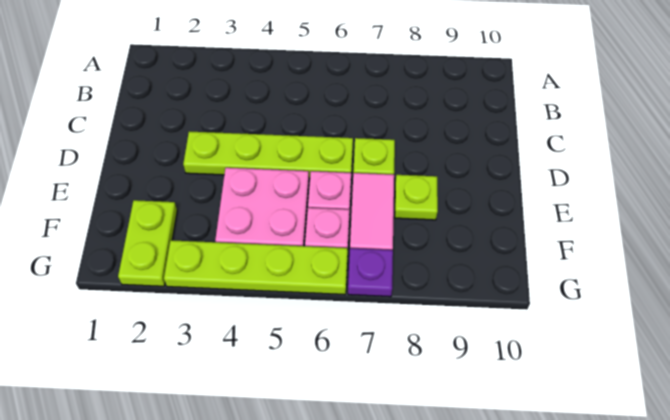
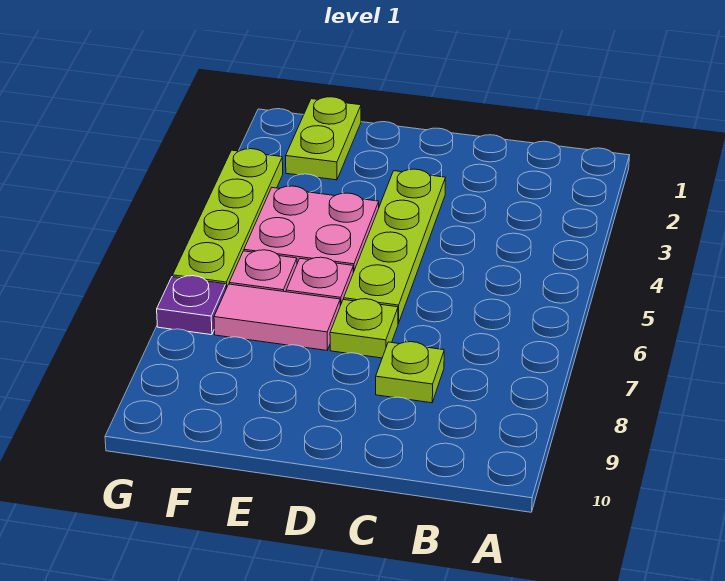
lime 1x1 plate [395,175,438,220] -> lime 1x1 plate moved to [376,342,444,403]
lime 1x2 plate [118,200,177,286] -> lime 1x2 plate turned to [286,97,361,180]

